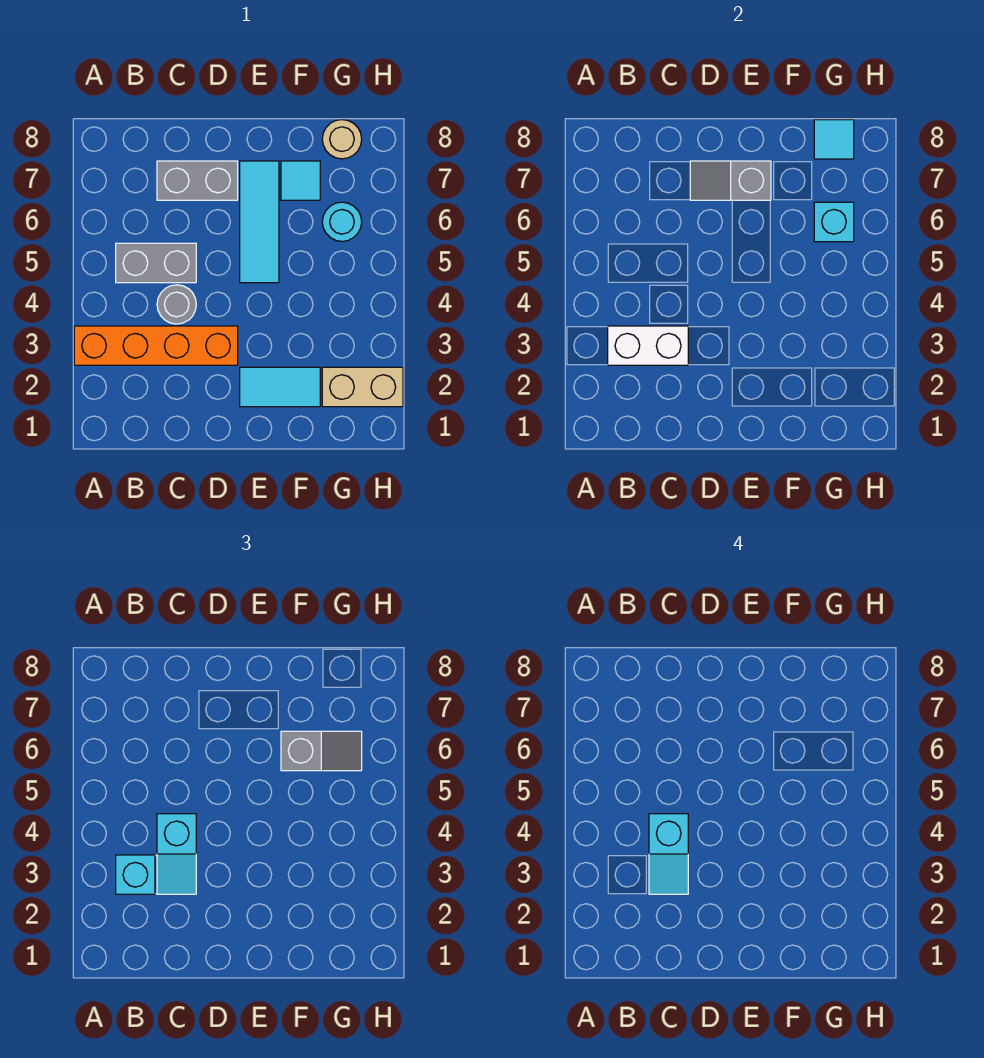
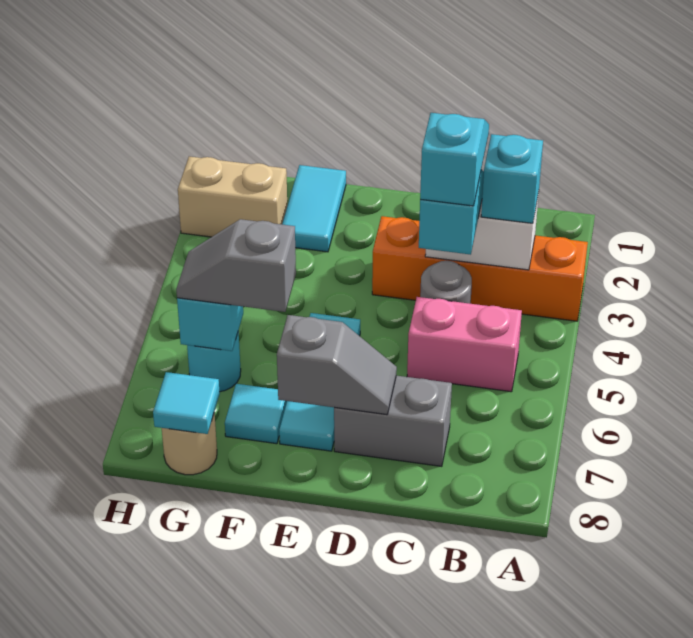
grey 1x2 brick [116,243,196,283] -> pink 1x2 brick [407,297,522,392]
cyan 1x2 tile [240,367,320,407] -> cyan 1x2 tile turned to [282,165,346,252]

